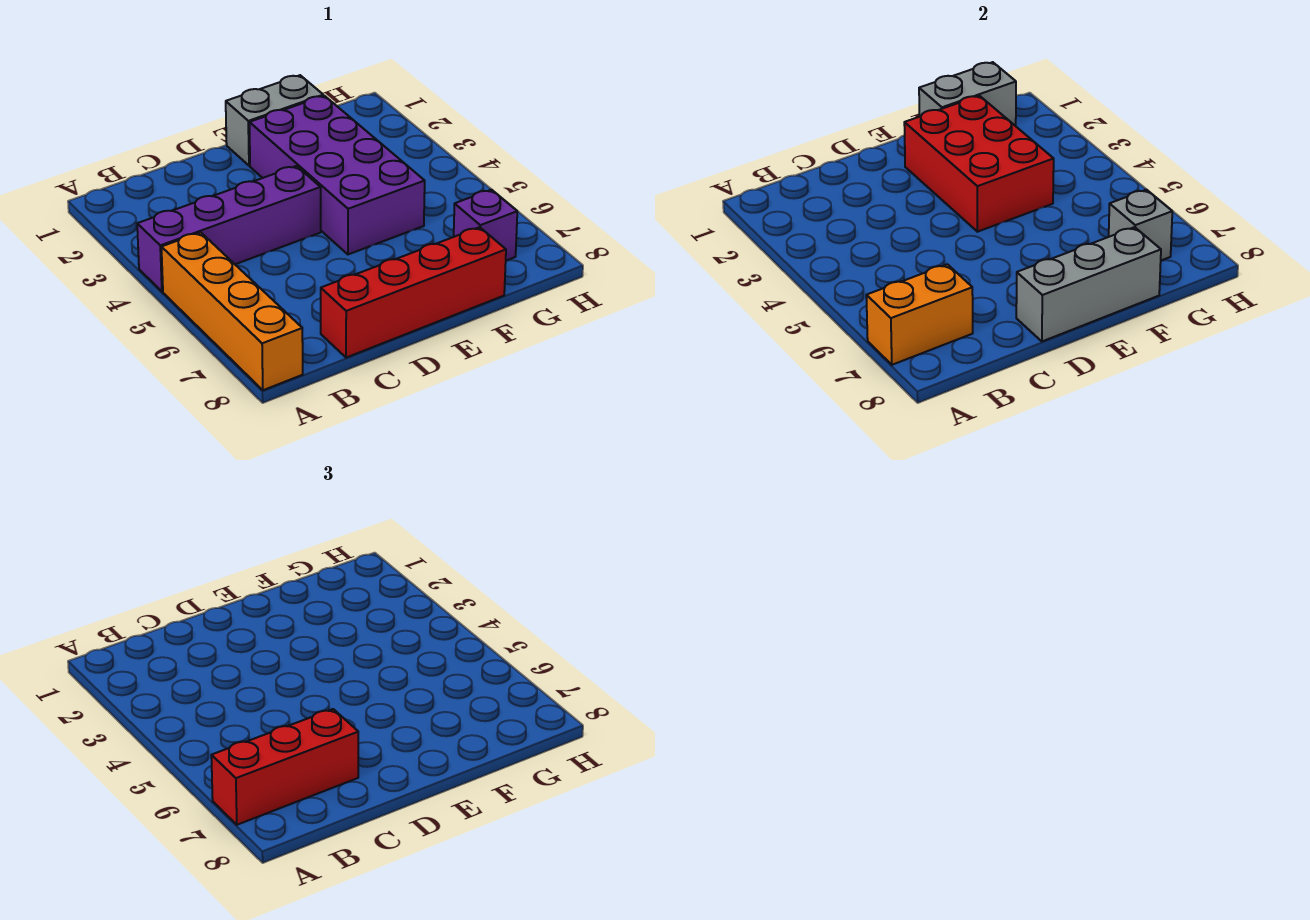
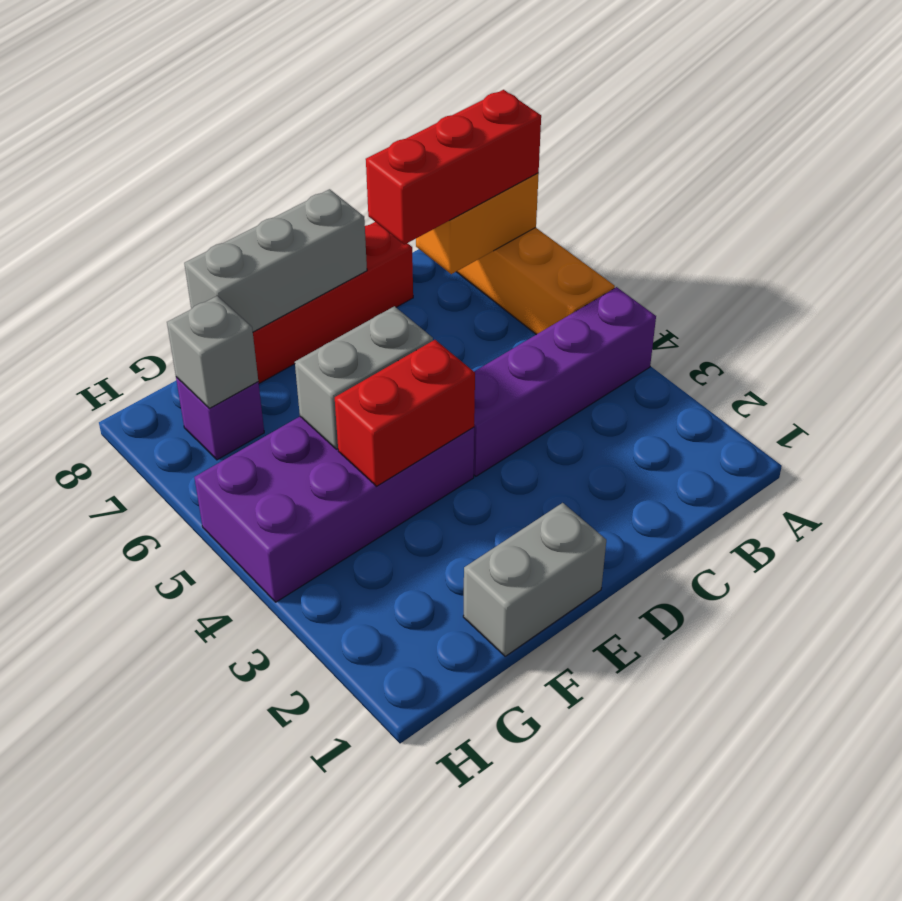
purple 2x4 brick [249,96,425,254] -> purple 2x4 brick turned to [194,416,474,602]
red 2x3 brick [904,96,1054,232] -> red 1x2 brick [335,340,475,486]
grey 1x2 brick [919,62,1016,126] -> grey 1x2 brick moved to [295,306,433,449]

